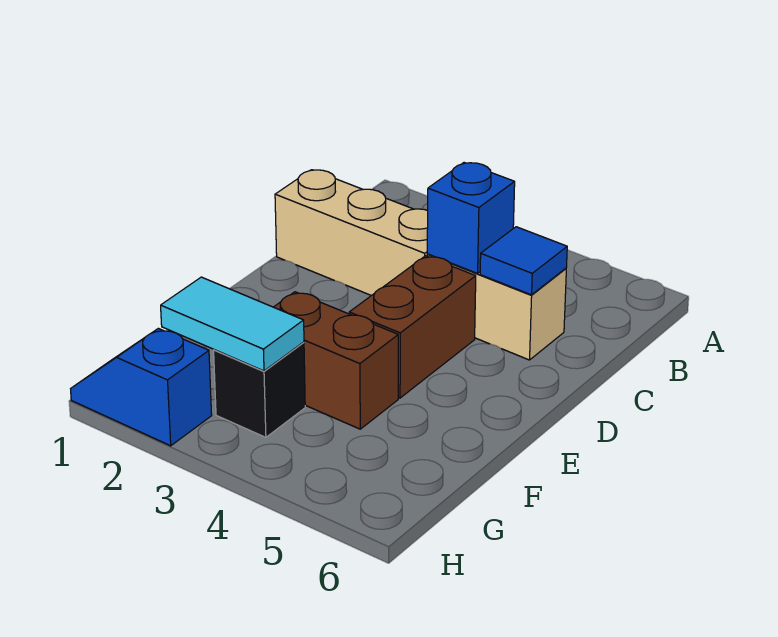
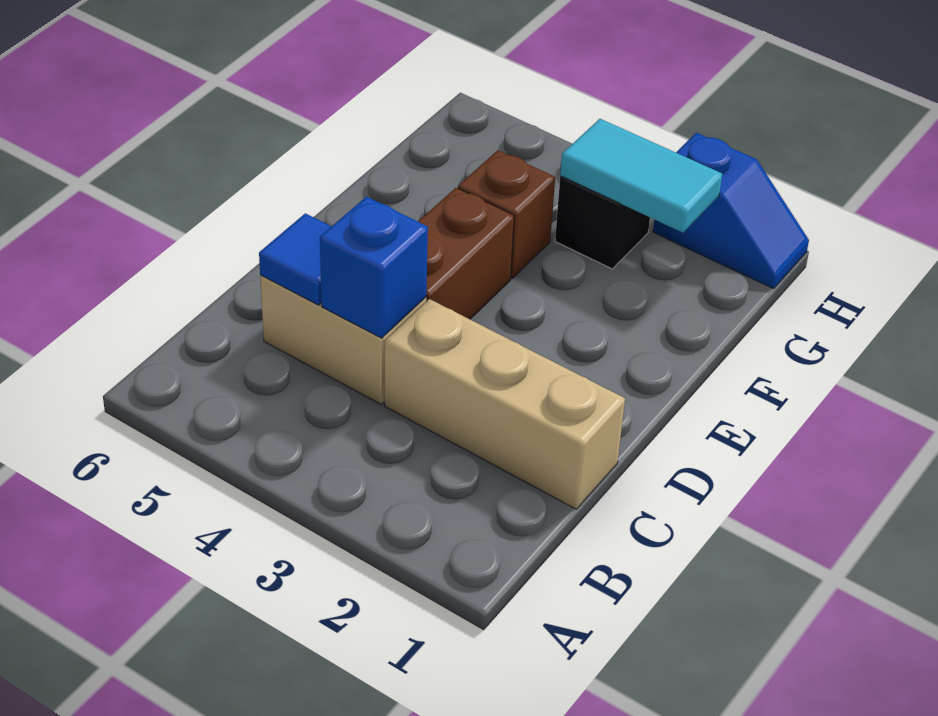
brown 1x2 brick [274,292,398,429] -> brown 1x1 brick [458,150,555,278]

